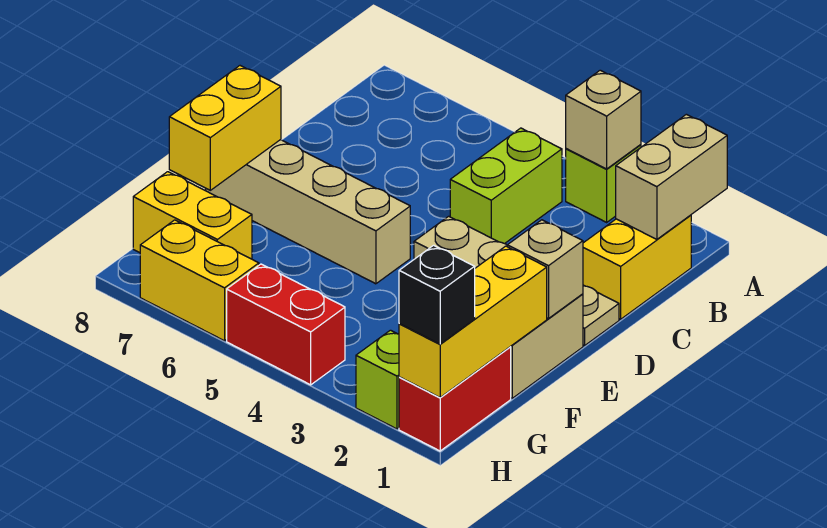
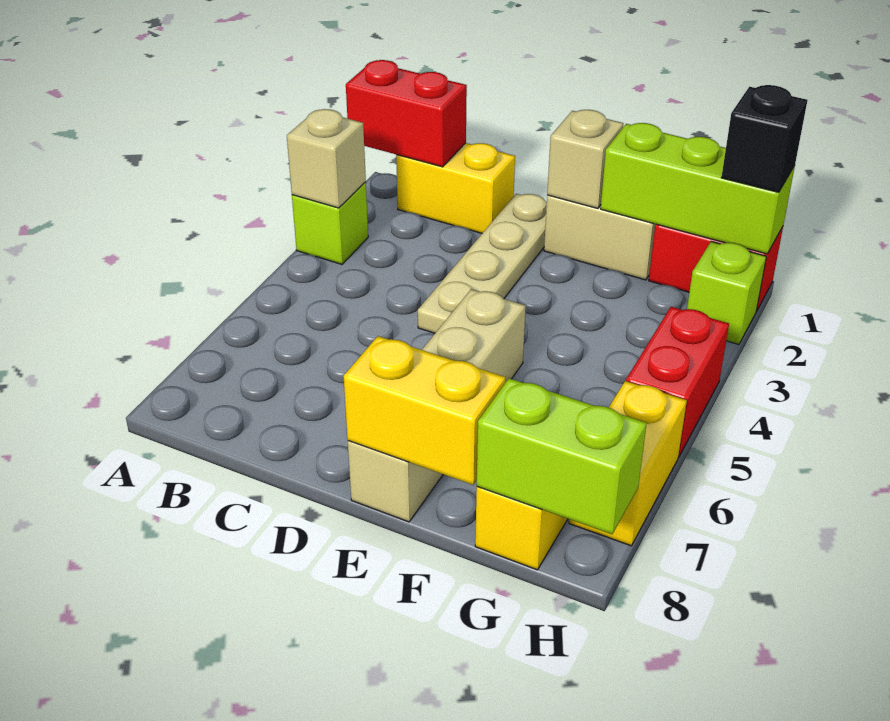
tan 1x2 brick [616,114,727,239] -> red 1x2 brick [346,60,467,167]
lime 1x2 brick [450,128,562,244] -> lime 1x2 brick moved to [477,378,647,534]
yellow 1x3 brick [399,246,547,398] -> lime 1x3 brick [601,123,795,254]

